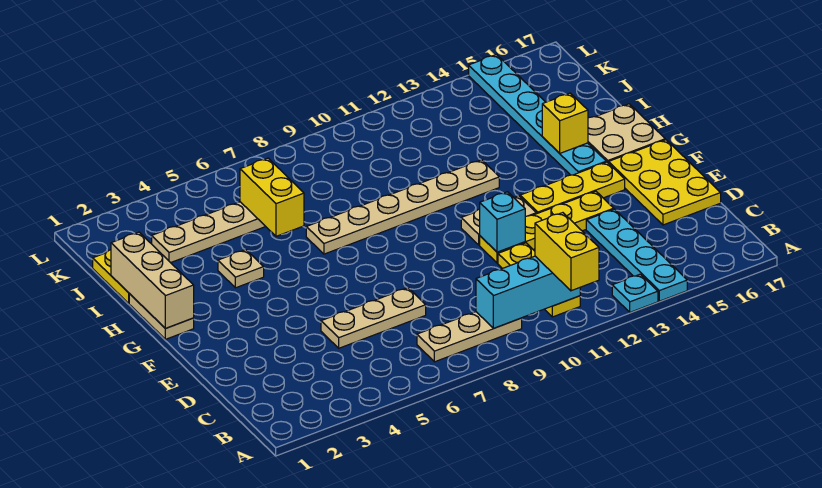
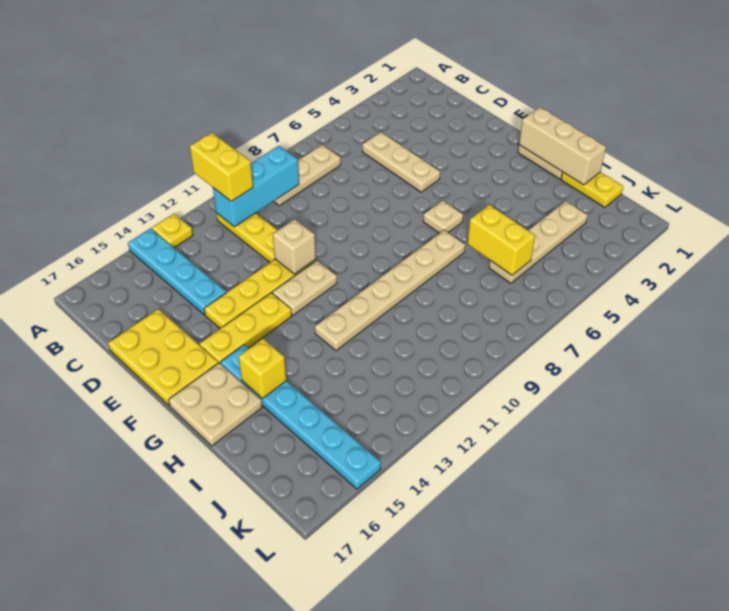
cyan 1x1 plate [612,274,658,312] -> yellow 1x1 plate [152,214,193,248]
tan 1x3 plate [321,288,426,348] -> tan 1x3 plate turned to [362,132,440,192]
cyan 1x1 brick [480,192,525,252] -> tan 1x1 brick [273,219,316,274]
tan 1x1 plate [218,250,264,288] -> tan 1x1 plate moved to [423,200,463,233]

